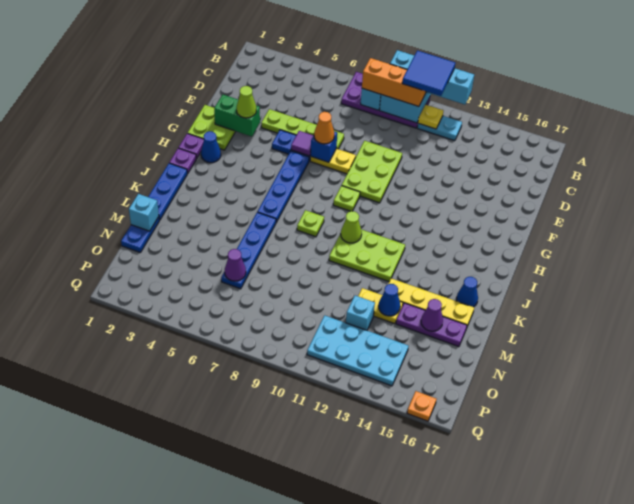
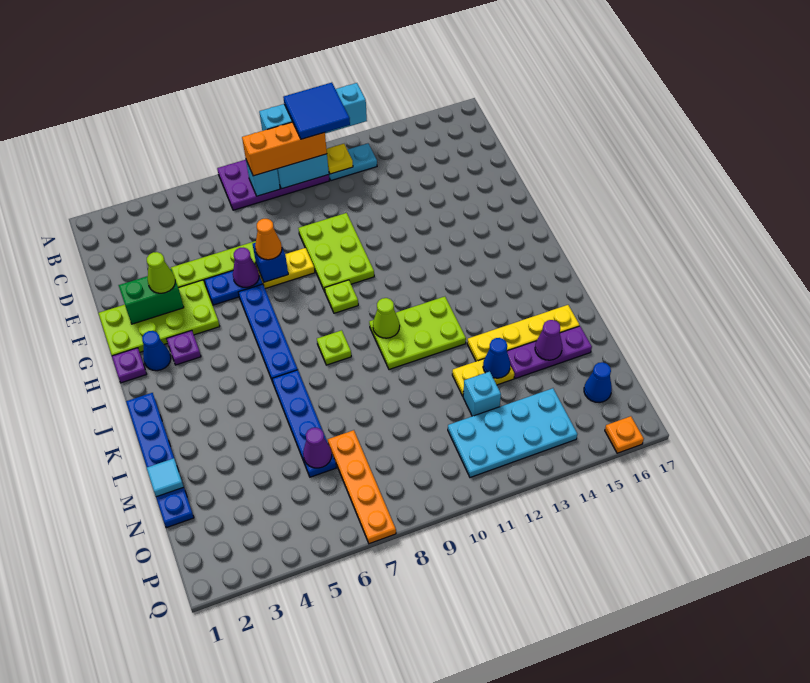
lime 2x2 plate [188,105,236,150] -> lime 2x4 plate [98,280,220,356]
purple 1x1 tile [291,131,313,156] -> purple 1x1 cone [233,248,259,287]
purple 1x1 plate [169,148,196,174] -> purple 1x1 plate moved to [167,330,201,365]
blue 1x1 cone [457,277,478,307] -> blue 1x1 cone moved to [584,362,612,403]
cyan 1x1 brick [129,194,159,231] -> cyan 1x1 tile [146,458,184,497]
none -> orange 1x4 plate [328,430,396,544]

